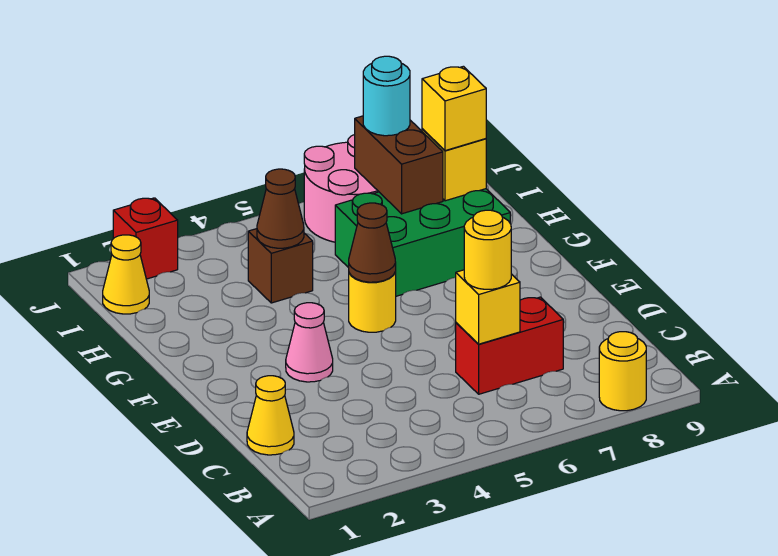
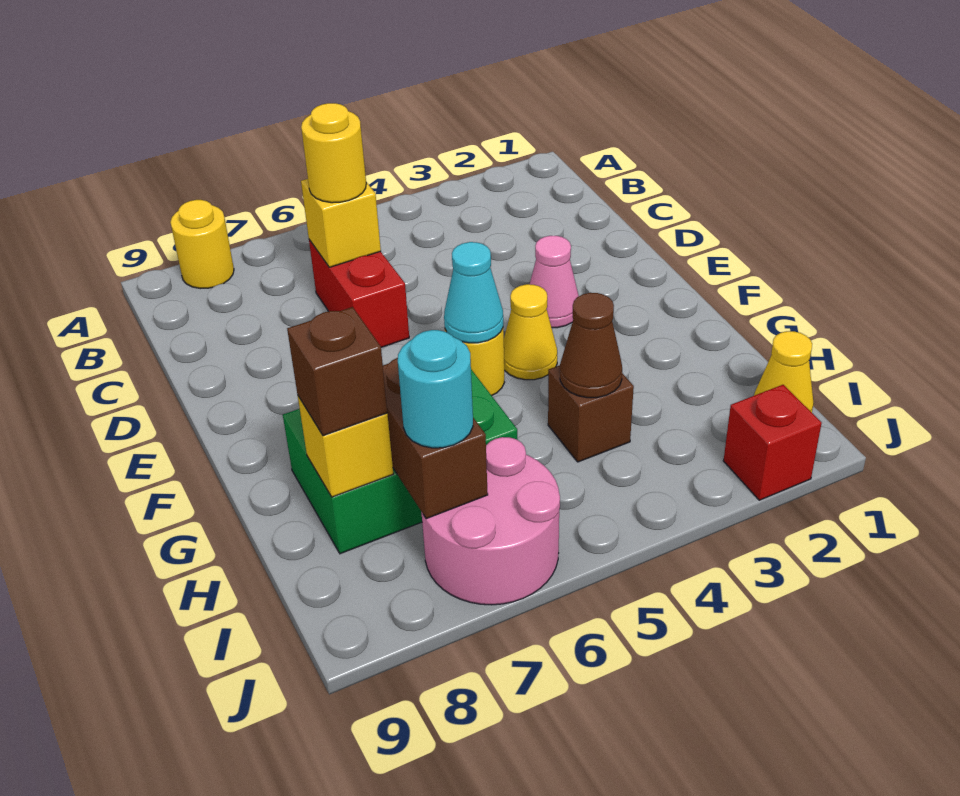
yellow 1x1 cone [247,376,294,455] -> yellow 1x1 cone moved to [504,284,557,380]
red 1x2 brick [456,297,563,394] -> red 1x2 brick turned to [309,240,409,347]
brown 1x1 cone [349,203,396,282] -> cyan 1x1 cone [444,242,503,343]
yellow 1x1 brick [422,66,486,151] -> brown 1x1 brick [287,307,387,436]

